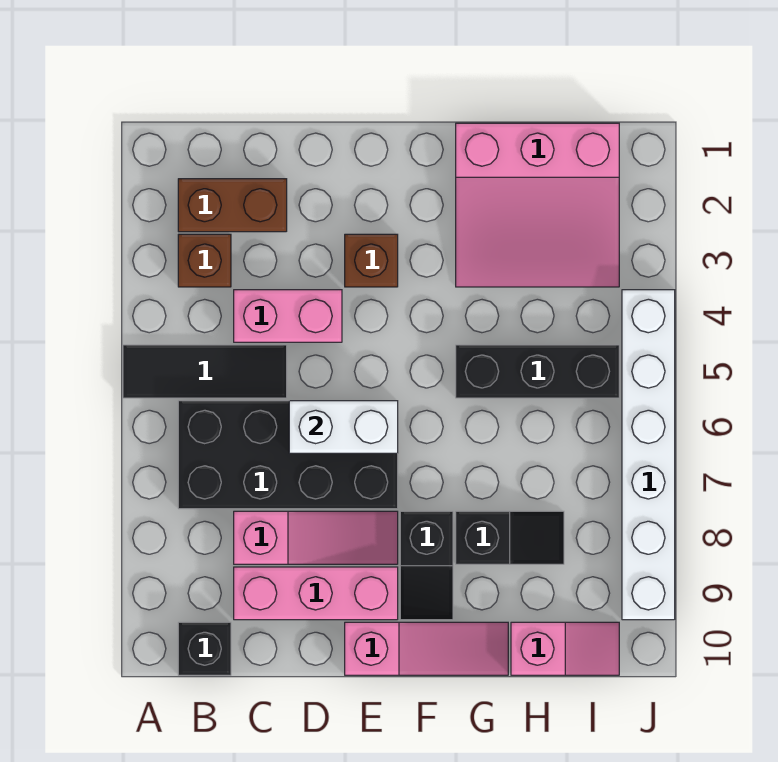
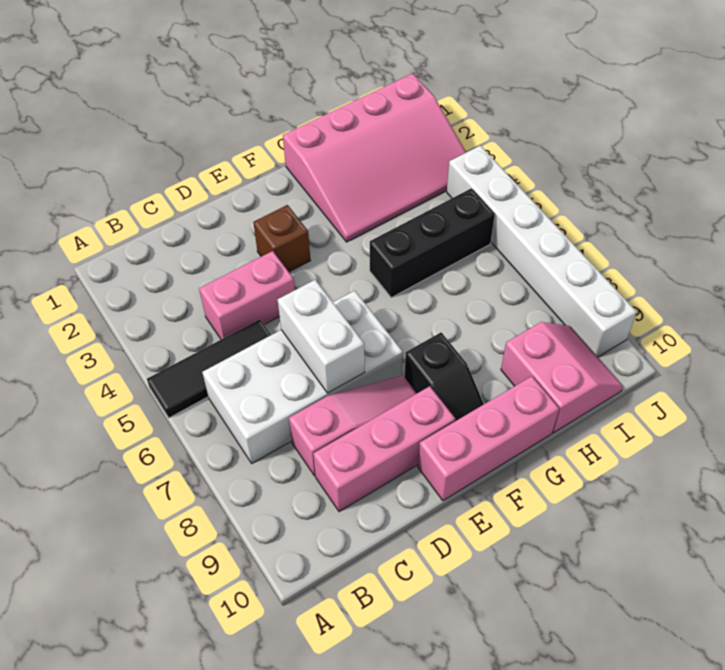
brown 1x2 brick [178,179,287,232] -> none
brown 1x1 brick [178,234,231,287] -> none
black 2x4 brick [178,401,398,509] -> white 2x4 brick [202,291,403,463]
black 1x1 brick [178,622,231,675] -> none
white 1x2 brick [289,401,398,453] -> white 1x2 brick turned to [278,280,365,393]
pink 1x3 slope [345,622,508,675] -> pink 1x3 brick [418,376,559,501]
pink 3x3 slope [456,123,619,287] -> pink 3x4 slope [283,73,466,242]
black 1x2 slope [456,511,564,564] -> none
pink 1x2 slope [511,622,619,675] -> pink 2x2 slope [501,322,623,433]

